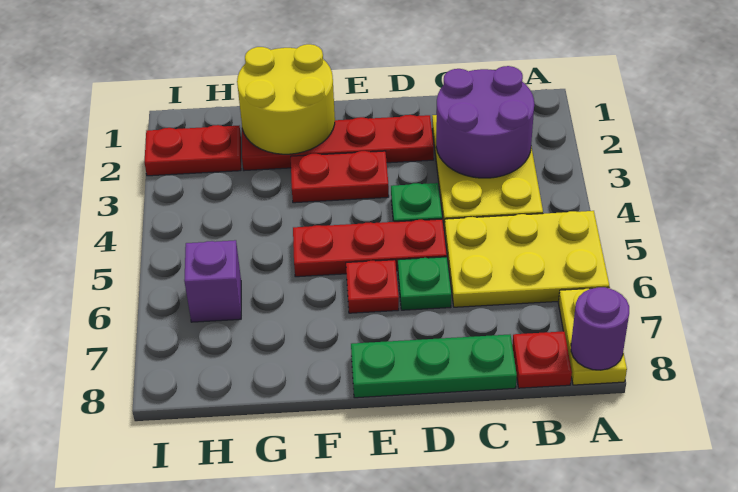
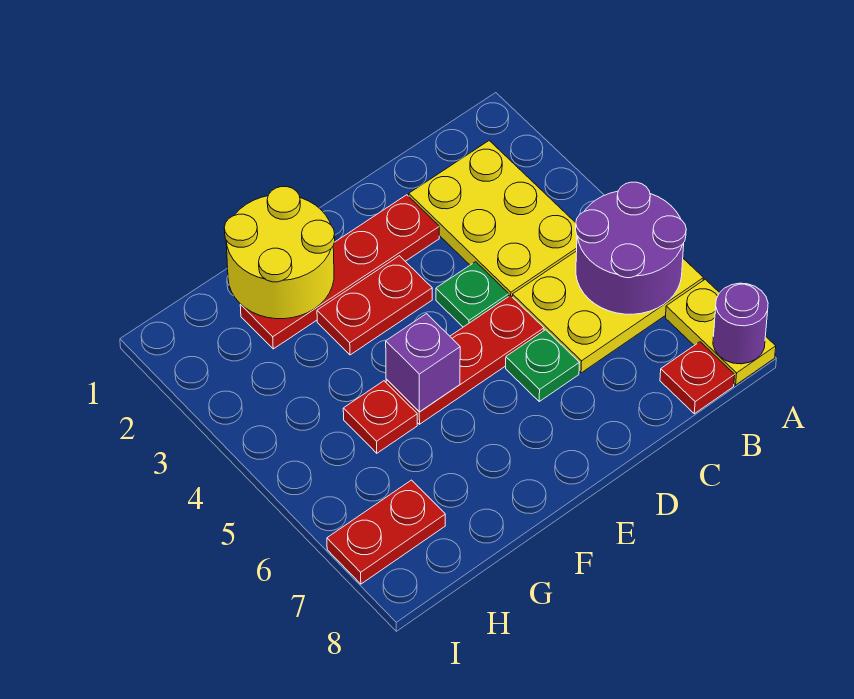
purple 2x2 round brick [436,66,534,178] -> purple 2x2 round brick moved to [576,182,686,314]
green 1x3 plate [351,335,517,398] -> none
red 1x1 plate [346,260,399,313] -> red 1x1 plate moved to [343,381,417,453]
red 1x2 plate [145,125,241,176] -> red 1x2 plate moved to [327,480,445,584]
purple 1x1 brick [184,240,241,322] -> purple 1x1 brick moved to [386,314,460,412]

